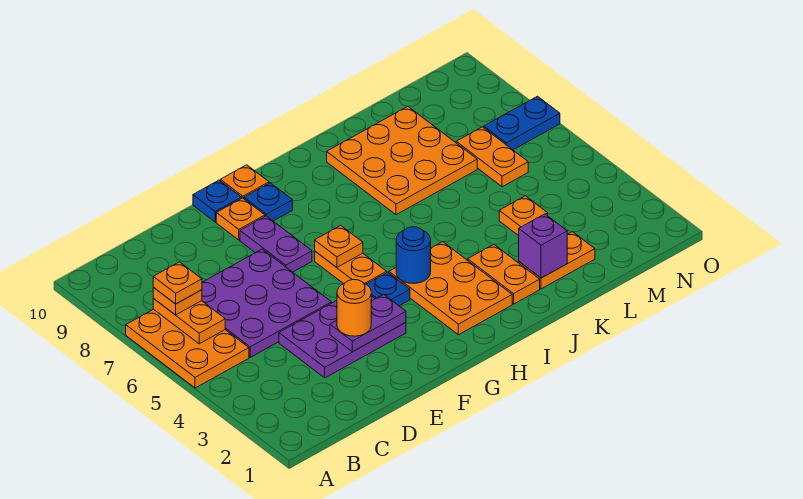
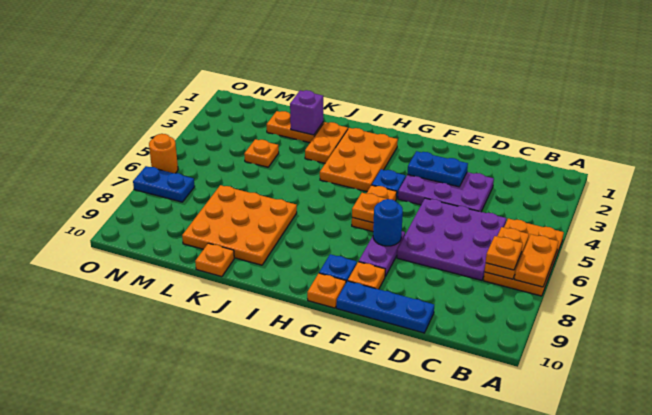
orange 1x1 plate [153,262,202,304] -> orange 1x1 plate moved to [195,243,234,277]
purple 1x2 plate [330,294,406,352] -> blue 1x2 plate [407,151,468,187]
orange 1x1 round brick [337,280,371,336] -> orange 1x1 round brick moved to [149,134,178,173]
blue 1x1 plate [193,180,242,222] -> blue 1x3 plate [336,281,434,333]
blue 1x1 round brick [396,227,431,283] -> blue 1x1 round brick moved to [373,199,403,246]
orange 1x2 plate [456,127,528,187] -> orange 1x2 plate moved to [515,234,559,287]

